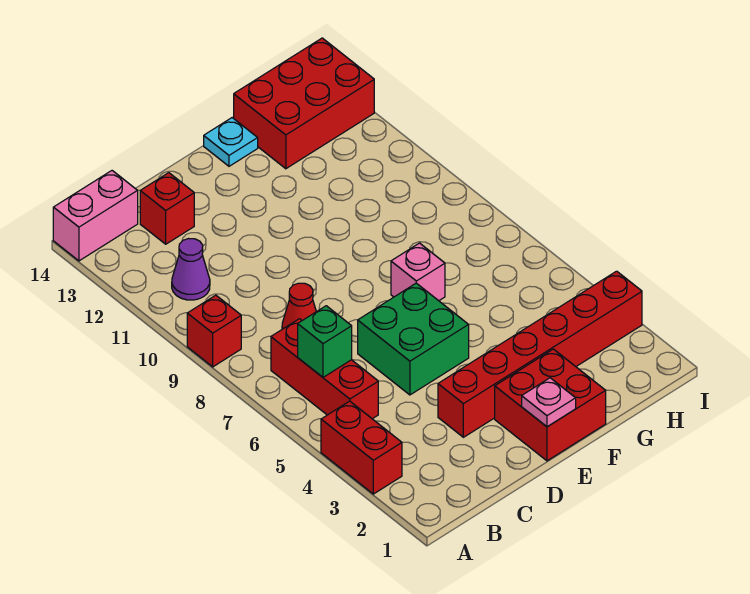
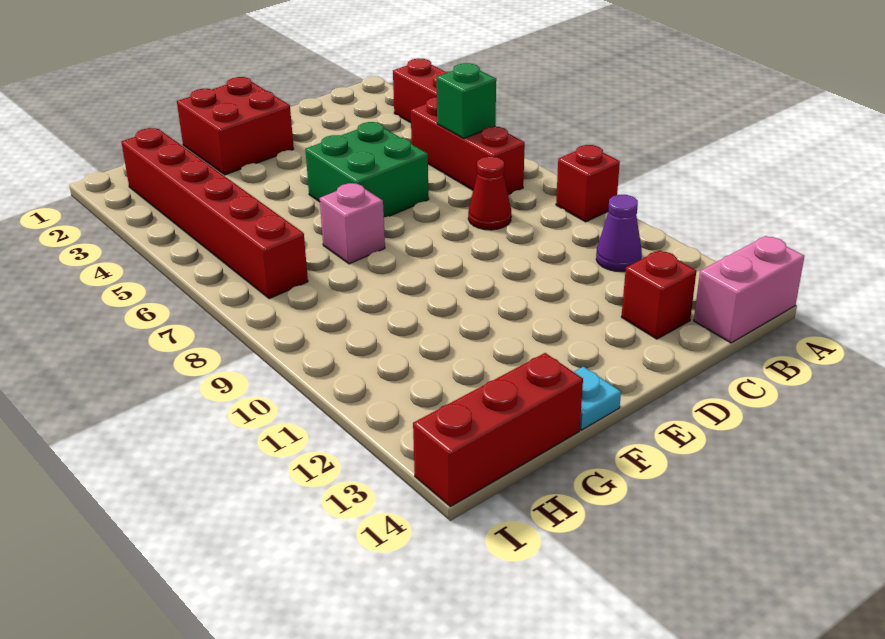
red 1x6 brick [438,271,642,437] -> red 1x6 brick turned to [121,128,308,299]
pink 1x1 plate [522,378,576,427] -> none
red 2x3 brick [234,38,374,169] -> red 1x3 brick [413,353,583,506]

